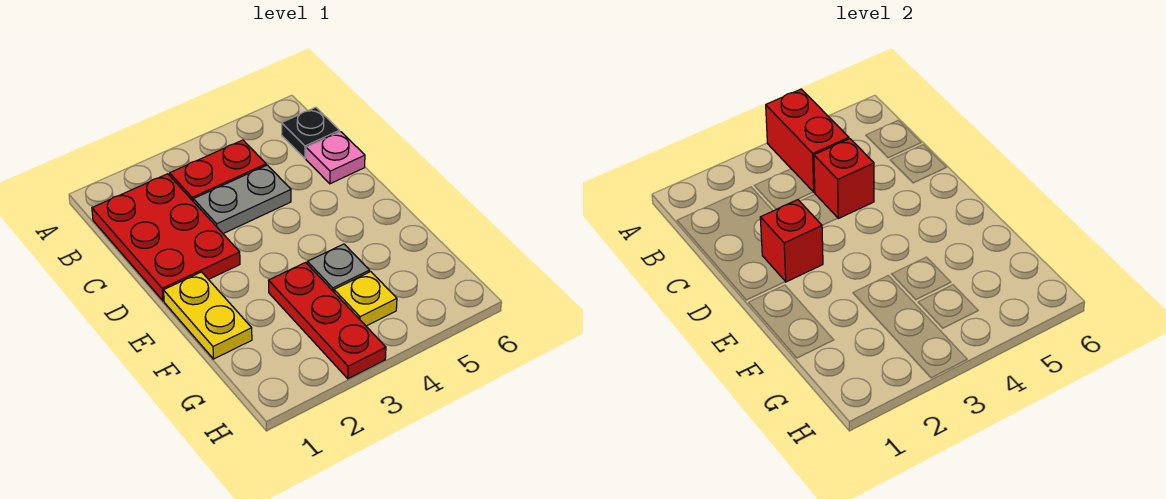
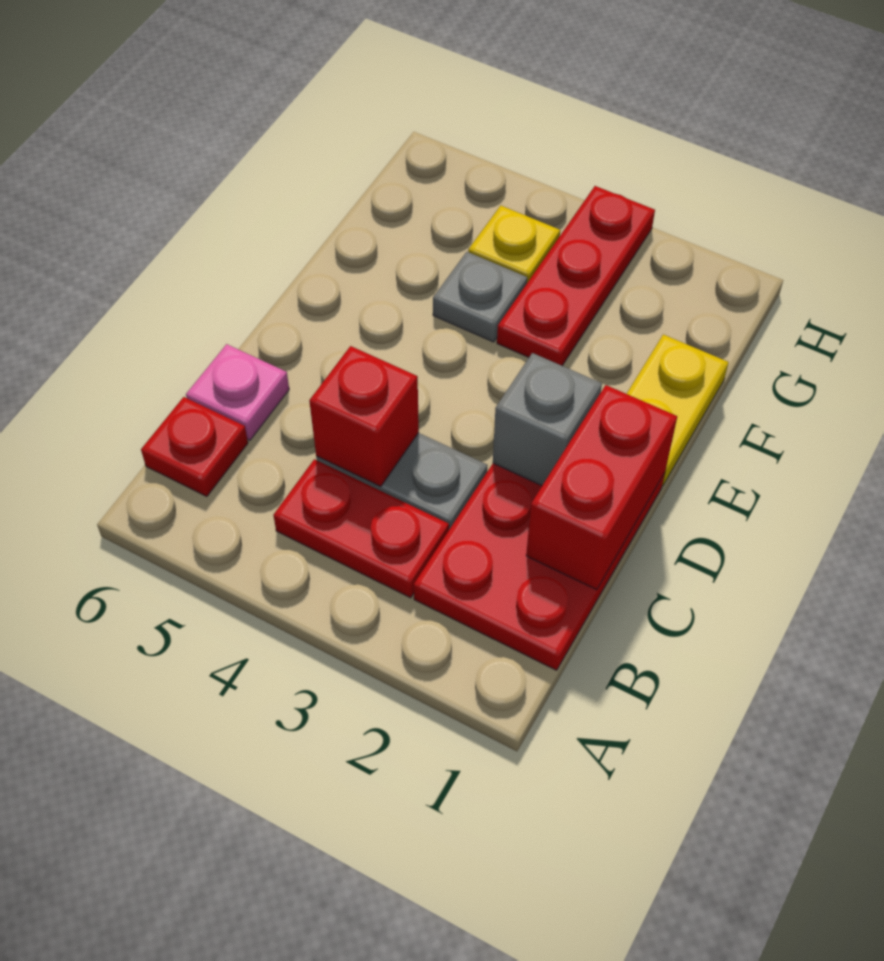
red 1x2 brick [766,89,849,192] -> red 1x2 brick moved to [526,385,677,590]
black 1x1 plate [282,107,340,158] -> red 1x1 plate [141,397,248,497]
red 1x1 brick [760,200,823,282] -> grey 1x1 brick [493,353,602,486]

